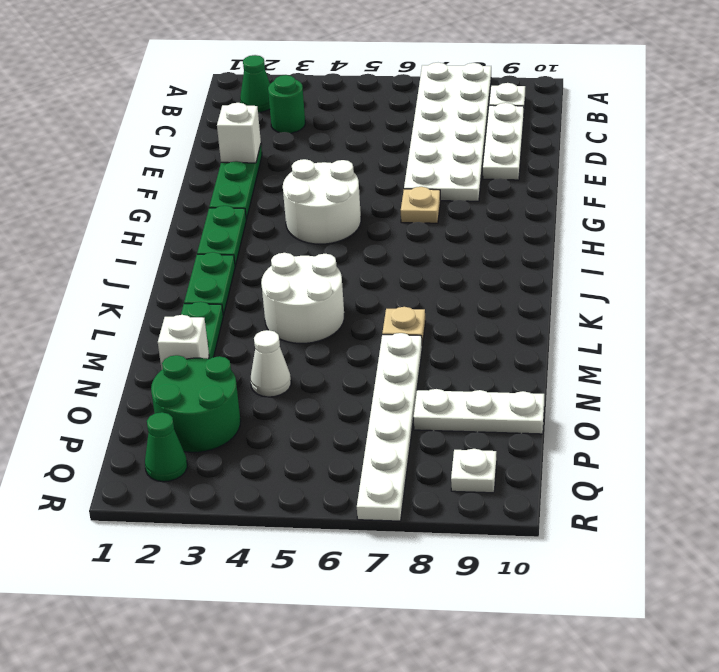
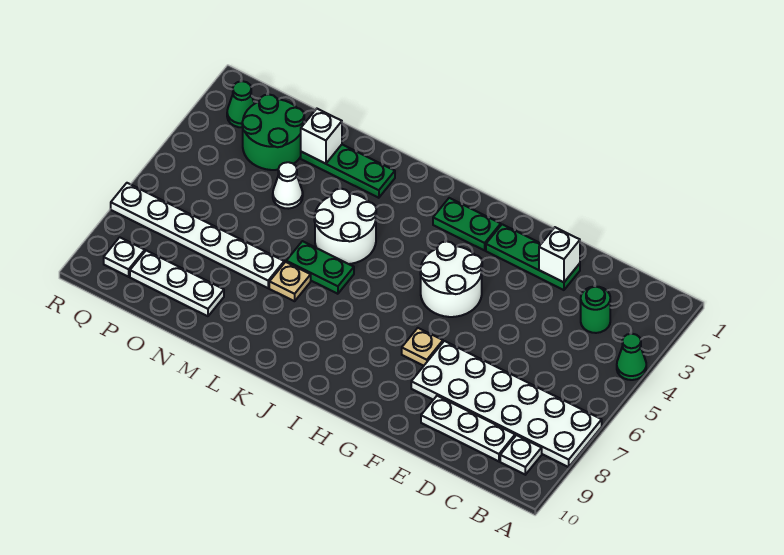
green 1x1 cone [240,55,270,113] -> green 1x1 cone moved to [617,334,646,380]
green 1x2 plate [184,252,235,315] -> green 1x2 plate moved to [286,241,354,294]
white 1x3 plate [414,389,544,434] -> white 1x3 plate turned to [130,251,224,316]

